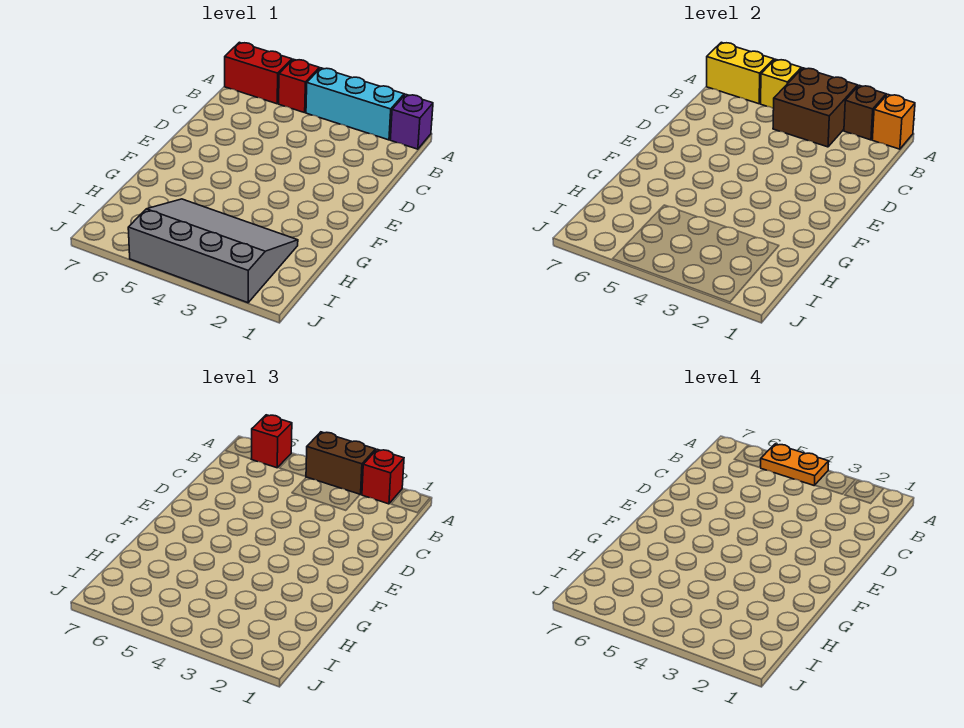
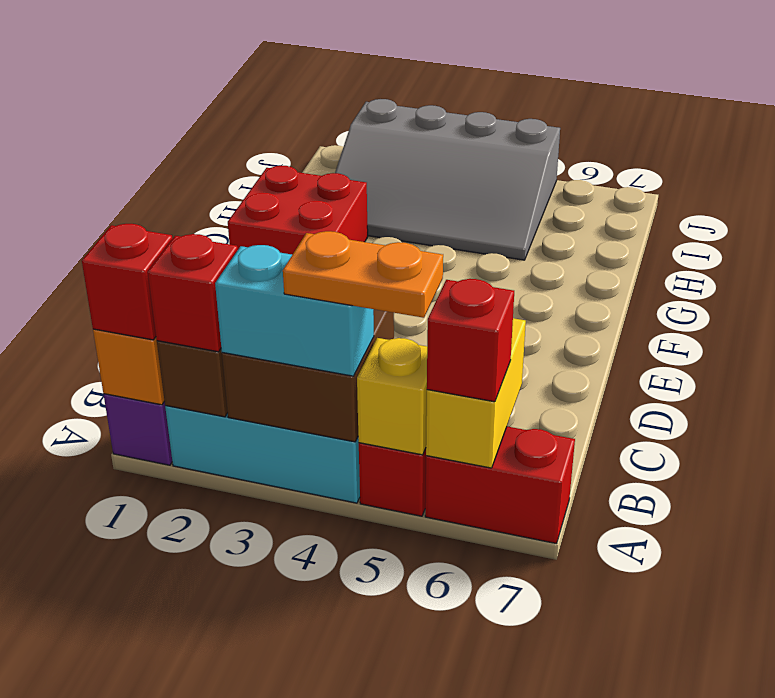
none -> red 1x1 brick [82,224,172,340]
brown 1x2 brick [306,432,376,495] -> cyan 1x2 brick [215,245,374,376]
yellow 1x2 brick [707,42,774,104] -> yellow 1x2 brick turned to [426,318,526,468]
none -> red 2x2 brick [228,166,368,255]

